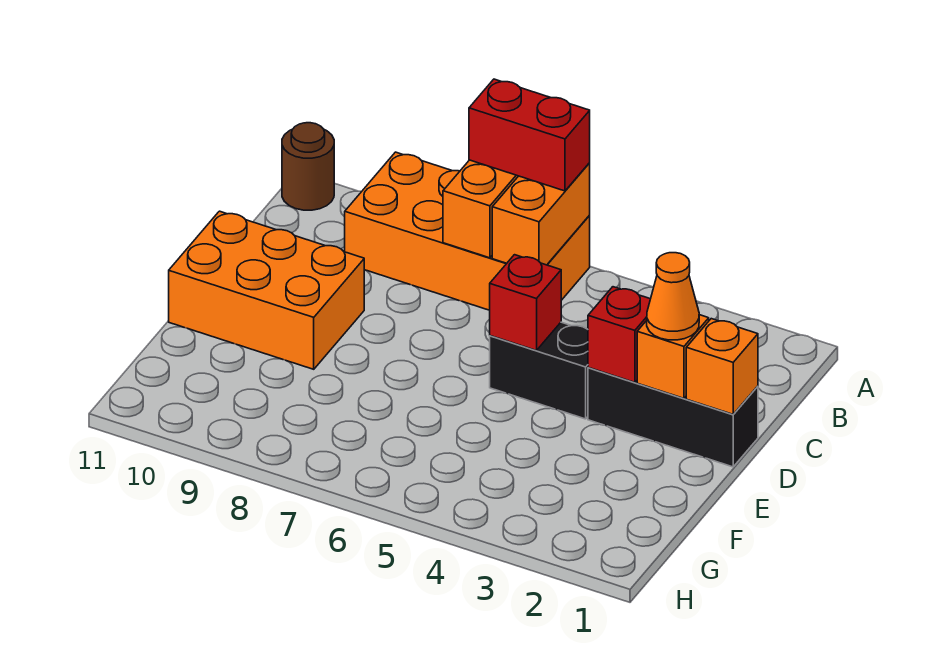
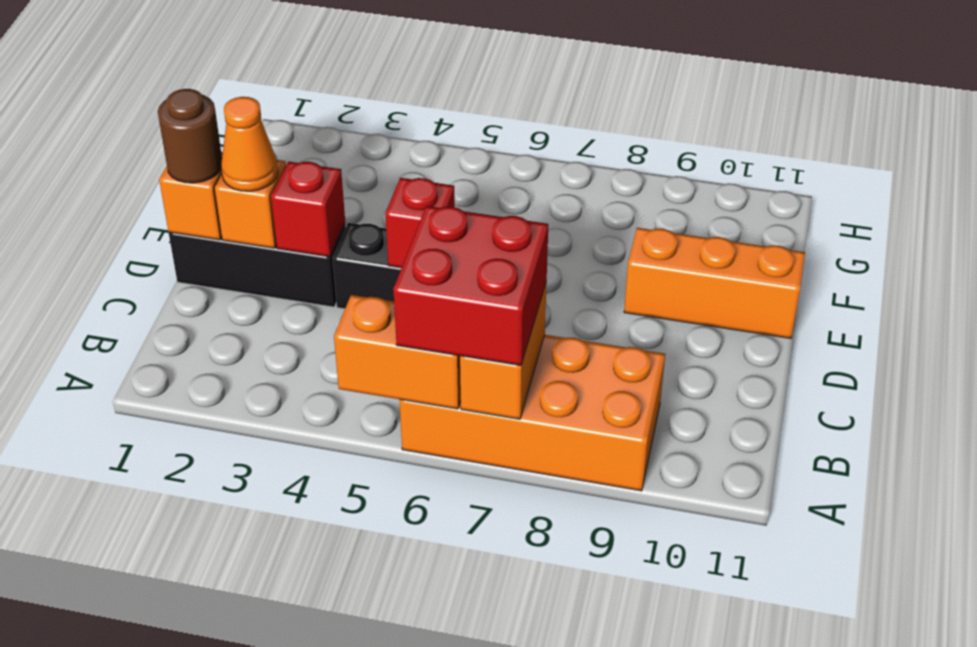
orange 1x2 brick [492,163,590,265] -> orange 1x2 brick turned to [334,295,461,409]
red 1x2 brick [469,79,590,191] -> red 2x2 brick [393,206,548,366]
brown 1x1 round brick [282,123,334,210] -> brown 1x1 round brick moved to [158,89,222,183]
orange 2x3 brick [169,211,364,369] -> orange 1x3 brick [624,228,805,338]

